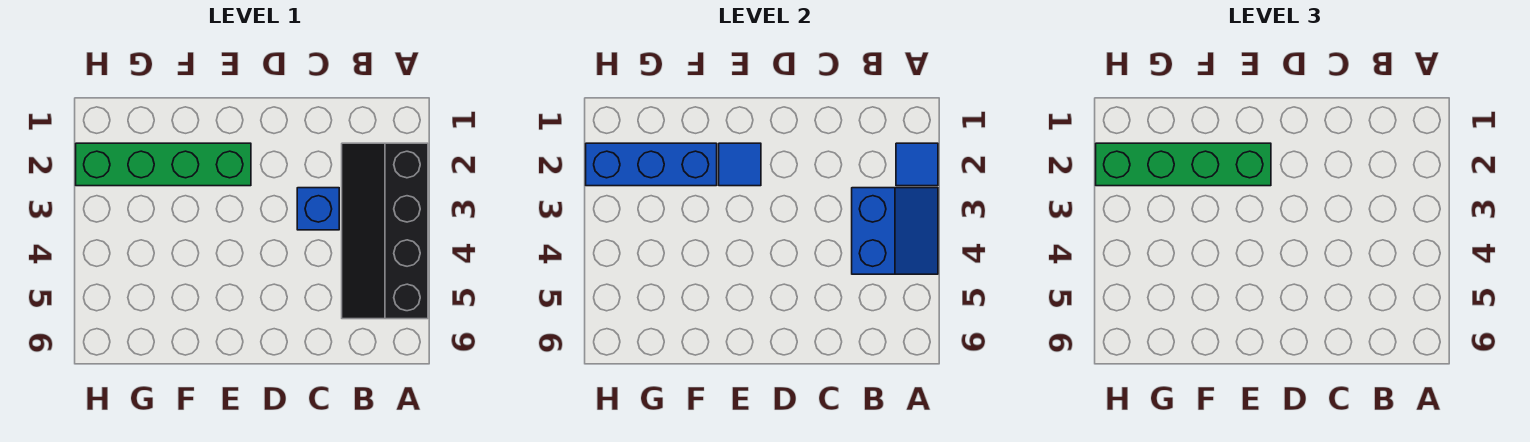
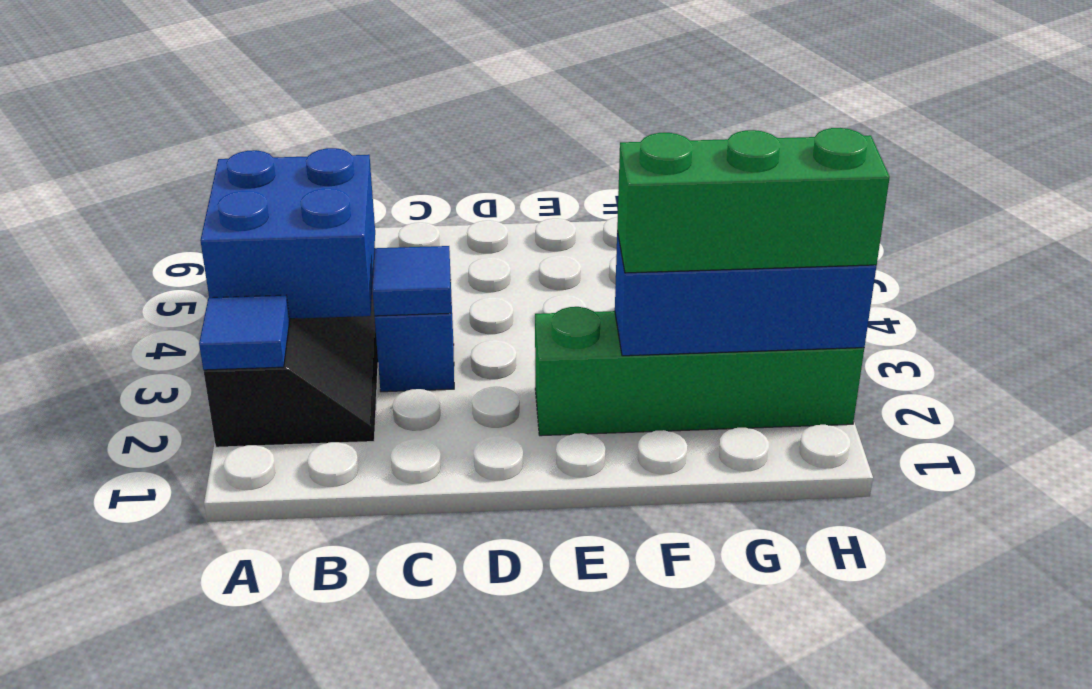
blue 2x2 slope [852,188,938,274] -> blue 2x2 brick [200,148,375,319]
blue 1x1 tile [719,143,761,186] -> blue 1x1 tile moved to [373,246,451,316]
green 1x4 brick [1096,143,1271,186] -> green 1x3 brick [617,128,890,273]

